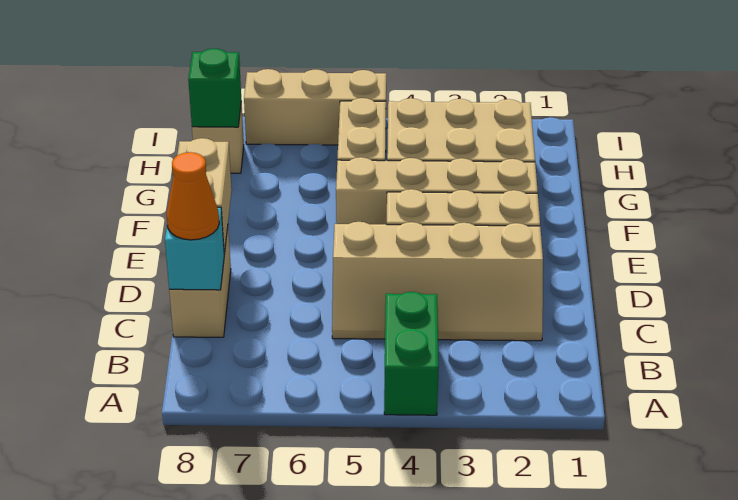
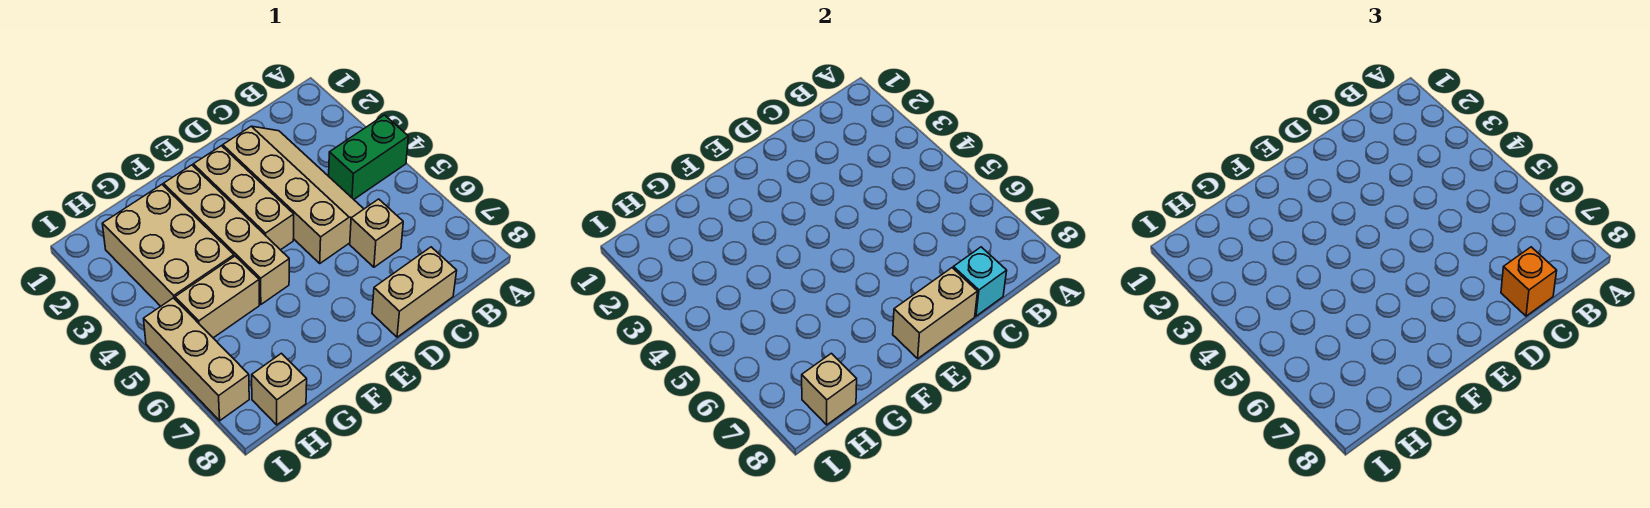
none -> tan 1x1 brick [350,199,403,267]
orange 1x1 cone [167,152,219,240] -> orange 1x1 brick [1501,247,1557,316]
green 1x1 brick [188,49,241,127] -> tan 1x1 brick [802,353,857,425]

